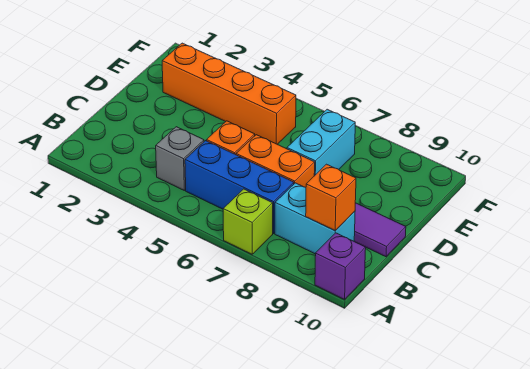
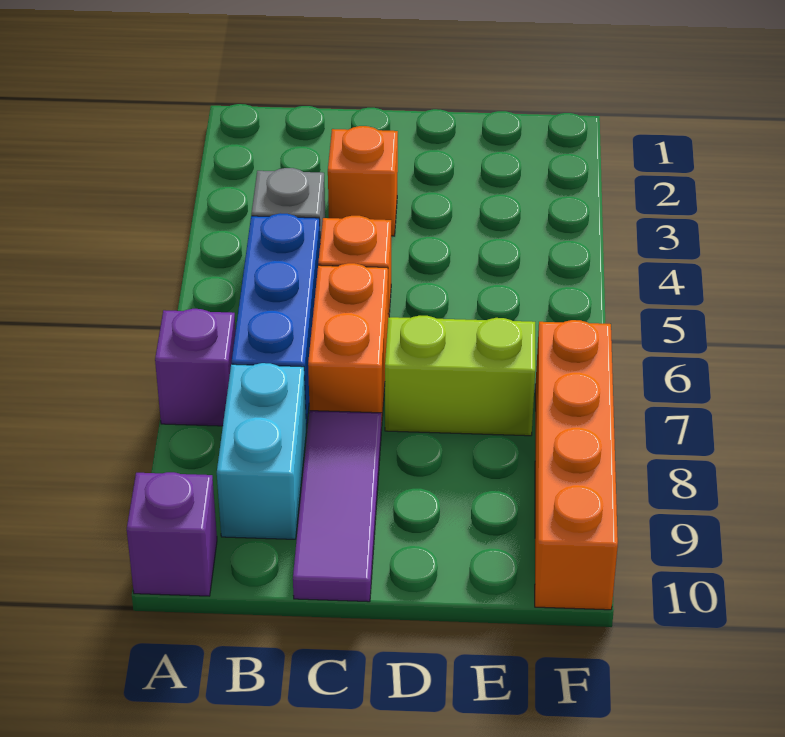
lime 1x1 brick [223,189,273,254] -> purple 1x1 brick [155,309,236,426]
orange 1x1 brick [306,164,356,231] -> orange 1x1 brick moved to [328,126,398,236]
cyan 1x2 brick [287,109,355,176] -> lime 1x2 brick [385,316,535,436]
orange 1x4 brick [162,43,296,144] -> orange 1x4 brick moved to [535,320,618,610]

